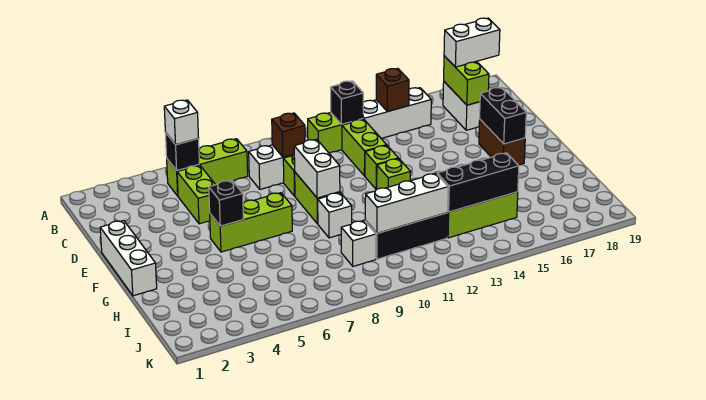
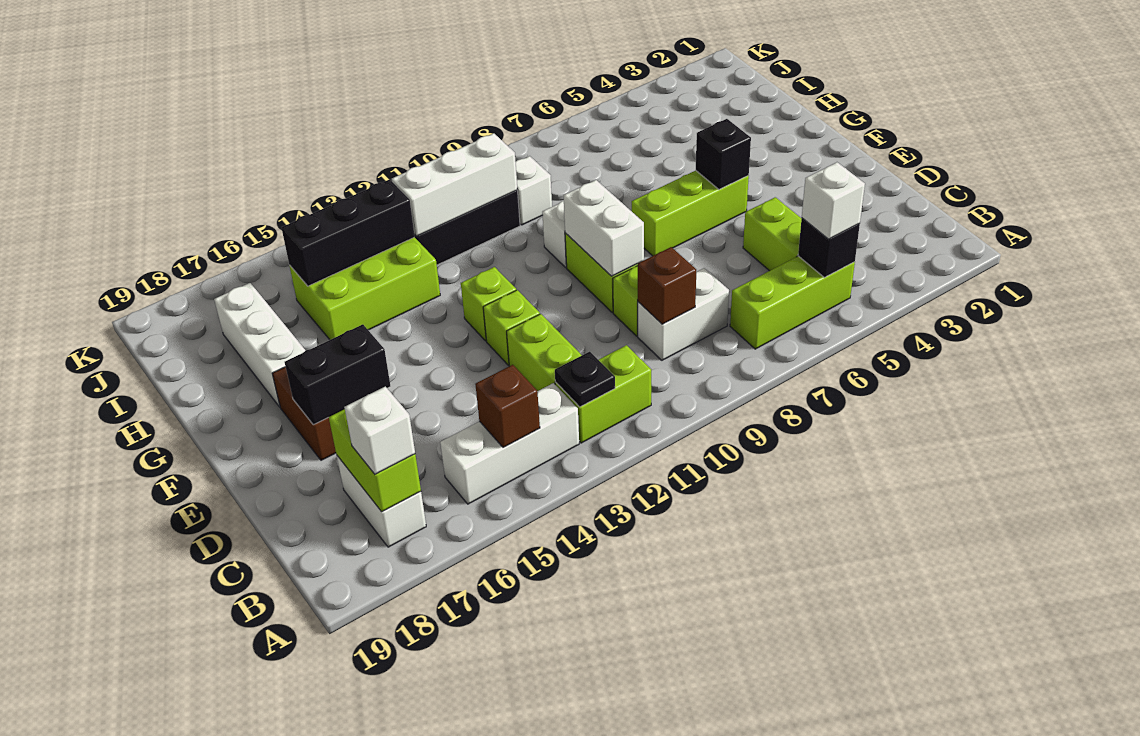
black 1x1 brick [331,81,363,124] -> black 1x1 plate [555,352,615,407]
white 1x2 brick [444,18,500,67] -> white 1x1 brick [344,387,415,474]
white 1x3 brick [100,220,157,296] -> white 1x3 brick moved to [214,283,306,407]
black 1x2 brick [480,87,526,144] -> black 1x2 brick turned to [285,324,390,425]

